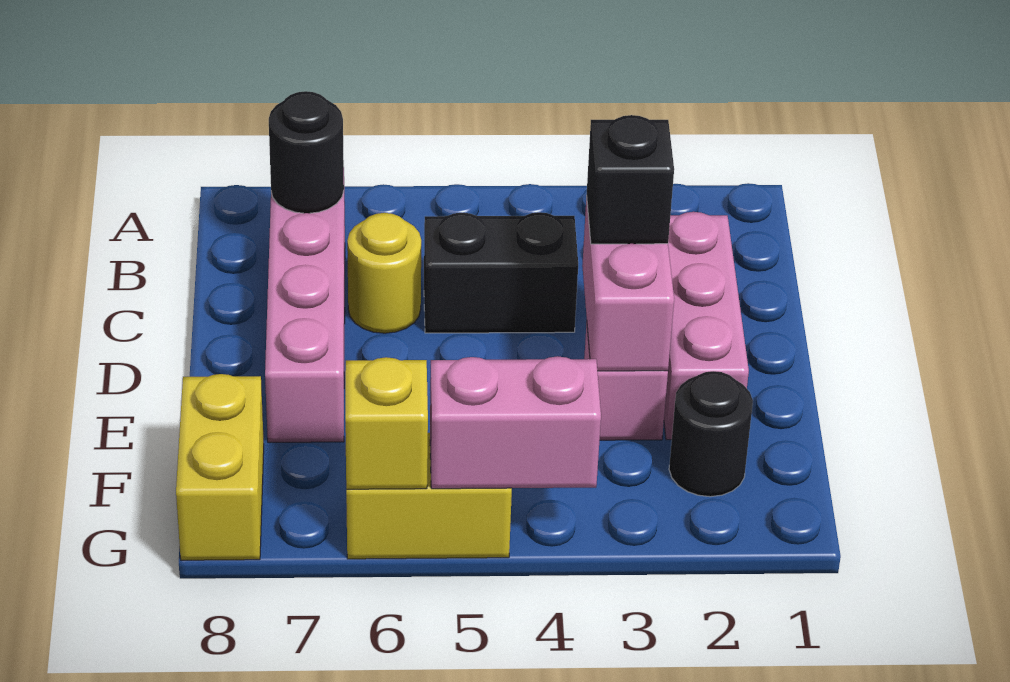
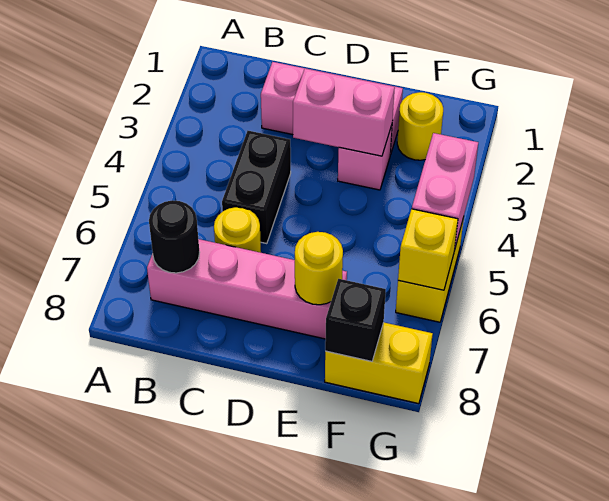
black 1x1 brick [587,115,674,244] -> black 1x1 brick moved to [325,279,386,362]
none -> yellow 1x1 round brick [295,232,343,305]
black 1x1 round brick [669,371,753,497] -> yellow 1x1 round brick [397,92,443,160]

